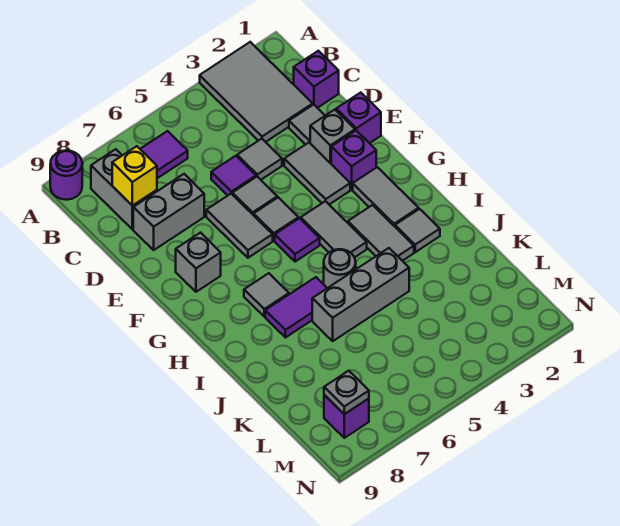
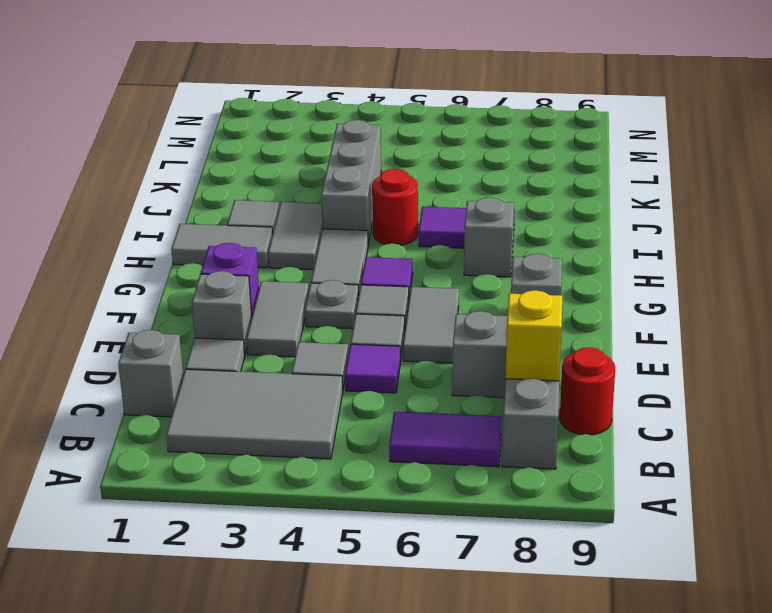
grey 2x3 tile [200,42,313,142] -> grey 2x3 tile turned to [166,369,343,459]
purple 1x1 round brick [50,150,82,200] -> none
purple 1x1 brick [294,51,339,108] -> grey 1x1 brick [118,330,183,417]
none -> red 1x1 round brick [560,347,615,435]
purple 1x1 brick [336,93,381,143] -> none
grey 1x2 tile [353,167,419,226] -> grey 1x2 tile turned to [171,224,273,268]
grey 1x1 tile [244,273,289,317] -> grey 1x1 brick [464,197,514,277]
grey 1x1 round brick [324,249,356,288] -> red 1x1 round brick [372,169,418,245]
grey 1x3 brick [312,248,409,341] -> grey 1x3 brick turned to [321,120,381,245]
purple 1x1 brick [324,395,369,438] -> none
grey 1x1 plate [324,371,369,414] -> grey 1x1 plate moved to [305,280,359,329]

